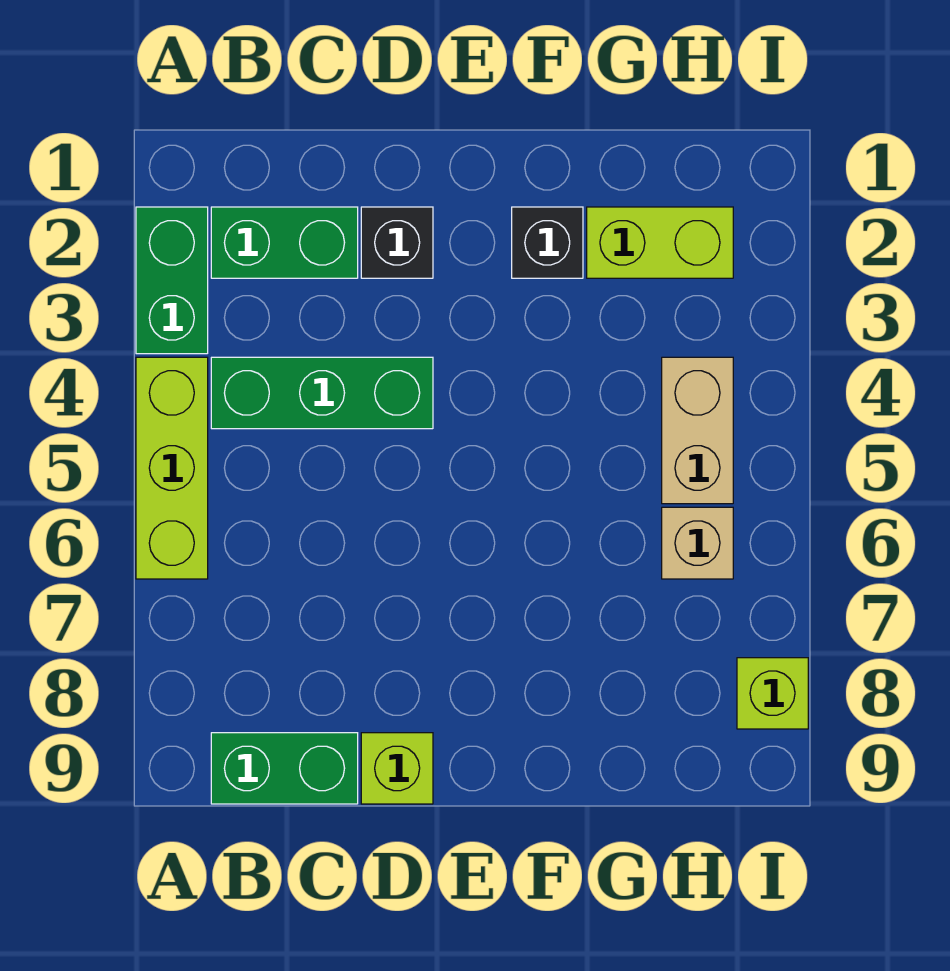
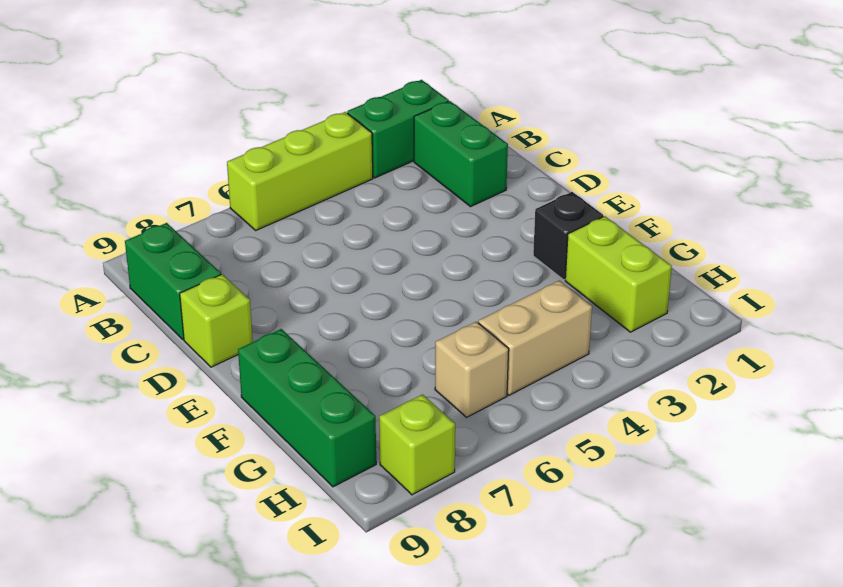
green 1x3 brick [211,357,433,429] -> green 1x3 brick moved to [238,329,376,487]
black 1x1 brick [361,207,433,278] -> none

